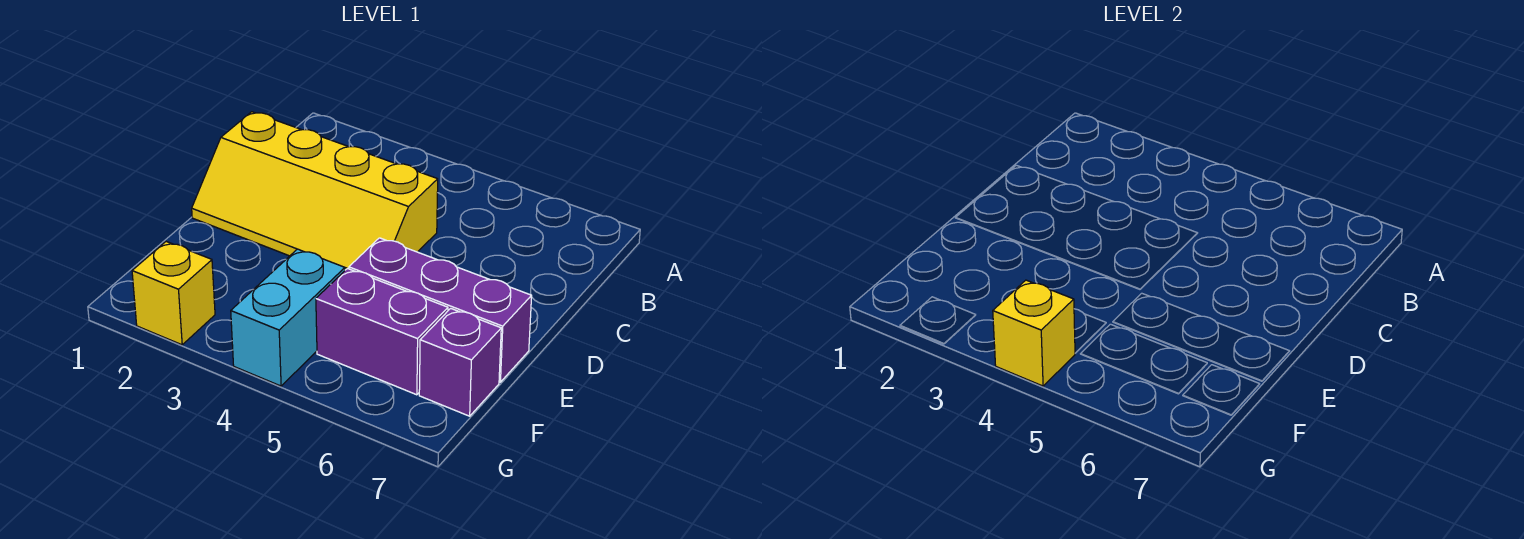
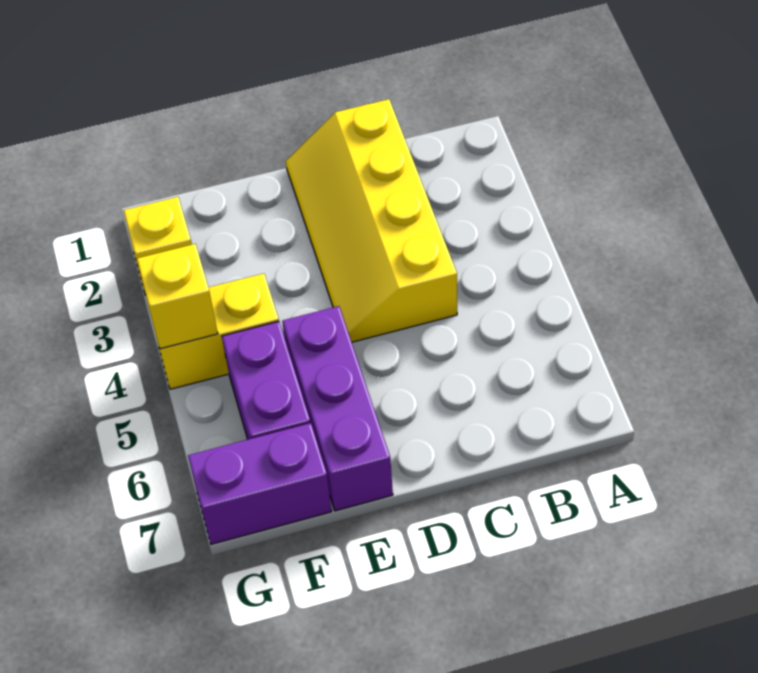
cyan 1x2 brick [231,249,345,386] -> yellow 1x2 brick [153,274,279,389]
purple 1x1 brick [419,308,501,416] -> purple 1x2 brick [188,423,332,544]

